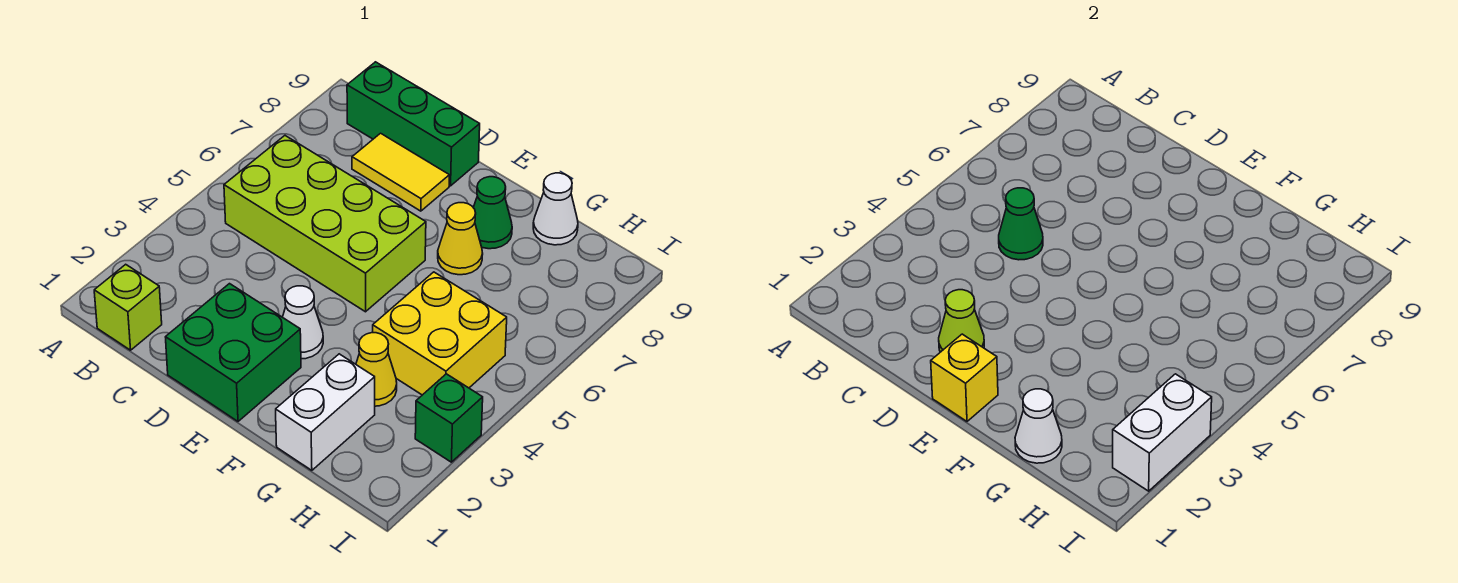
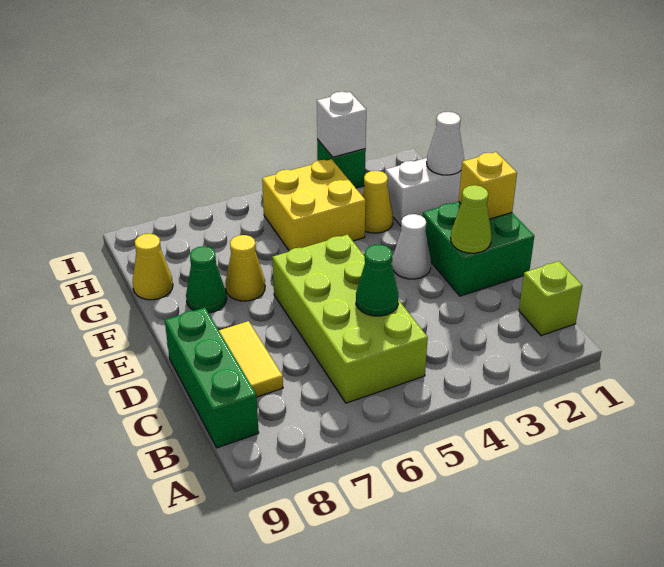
white 1x1 cone [533,173,578,245] -> yellow 1x1 cone [132,234,173,300]
white 1x2 brick [1113,374,1212,491] -> white 1x1 brick [317,92,366,157]

